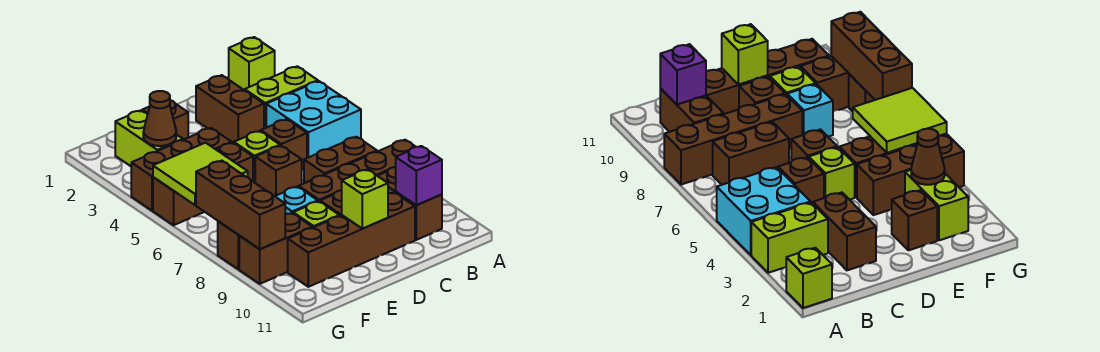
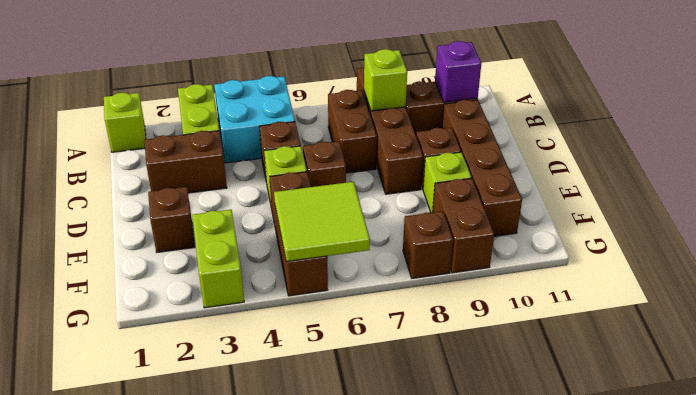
lime 1x1 brick [342,169,388,229] -> lime 1x1 brick moved to [364,49,407,111]
brown 1x3 brick [131,128,232,211] -> none
cyan 1x1 brick [275,187,318,214] -> none
lime 1x2 brick [115,110,183,166] -> lime 1x2 brick turned to [192,210,244,308]
brown 1x1 cone [143,91,176,146] -> none
brown 1x3 brick [196,161,285,249] -> none

